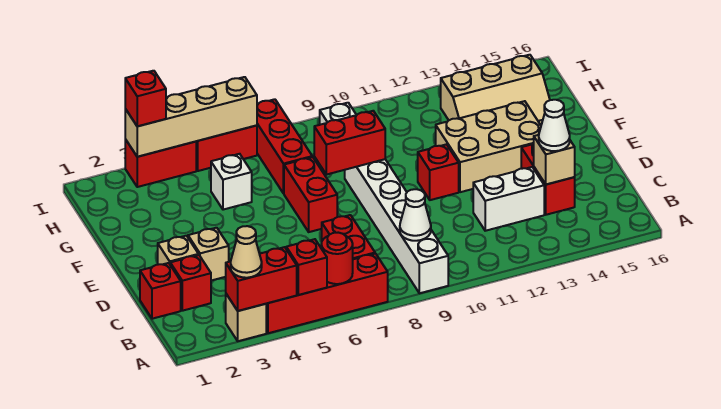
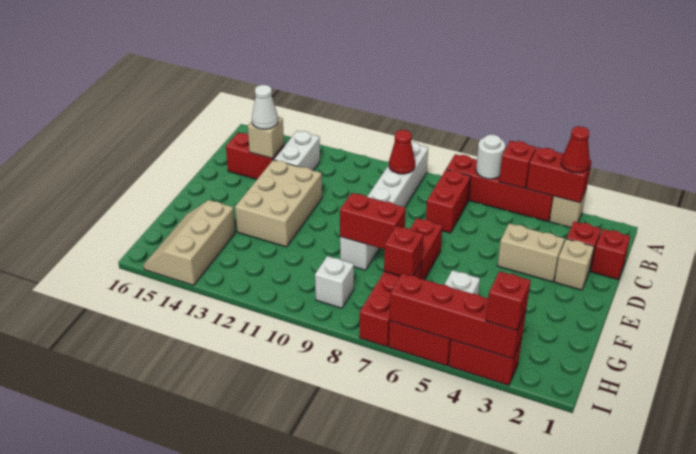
tan 1x1 cone [231,226,262,278] -> red 1x1 cone [561,126,590,173]
red 1x1 round brick [321,233,353,284] -> white 1x1 round brick [476,135,505,179]
white 1x1 cone [400,189,431,241] -> red 1x1 cone [389,130,415,174]
white 1x2 brick [473,167,544,231] -> white 1x2 brick turned to [274,131,320,170]
red 1x2 brick [521,144,575,215] -> red 1x2 brick turned to [226,133,284,179]
tan 1x1 brick [188,228,229,281] -> tan 1x2 brick [497,223,565,282]
red 1x1 brick [418,144,459,200] -> red 1x1 brick moved to [384,226,423,276]
tan 2x3 brick [436,101,541,192] -> tan 2x3 brick turned to [235,160,322,247]
tan 2x3 slope [441,55,550,125] -> tan 2x3 slope turned to [143,200,235,285]
tan 1x4 brick [125,77,257,157] -> red 1x4 brick [390,273,526,359]

